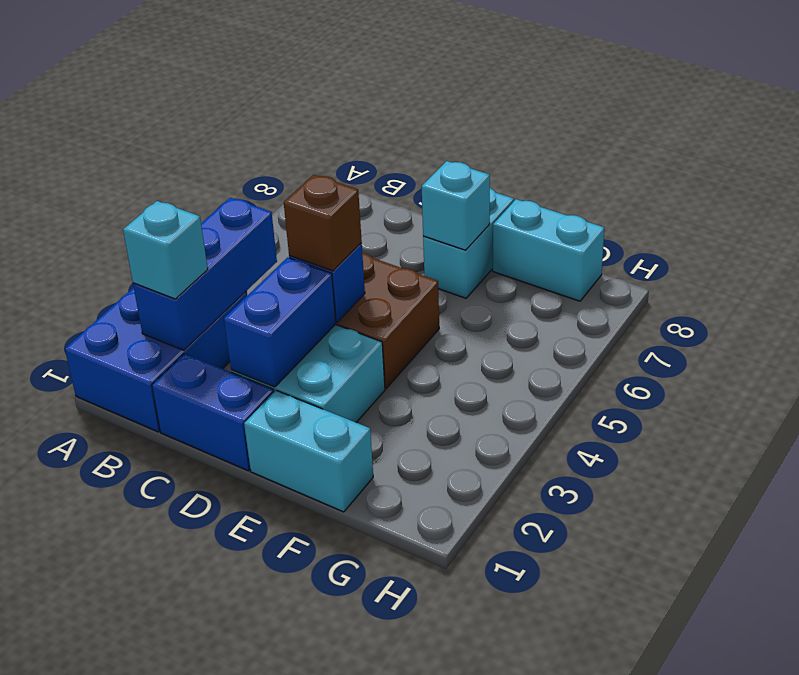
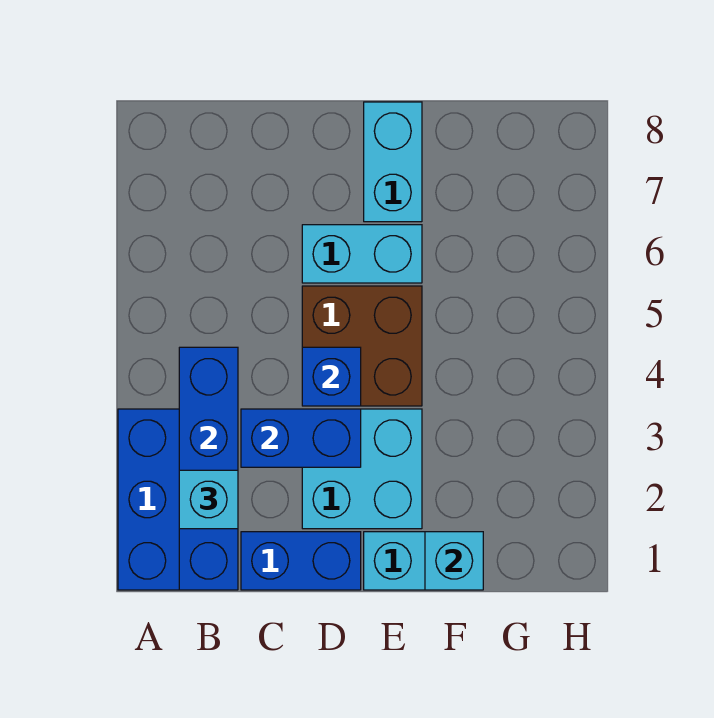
blue 1x3 brick [133,198,277,350] -> blue 1x4 brick [179,347,238,590]
blue 1x2 brick [224,257,336,387] -> blue 1x2 brick turned to [241,409,361,467]
brown 1x1 brick [284,175,362,271] -> none
cyan 1x1 brick [422,161,490,250] -> cyan 1x1 brick moved to [425,532,483,590]
cyan 1x2 brick [493,199,604,301] -> cyan 1x2 brick moved to [302,225,422,283]

